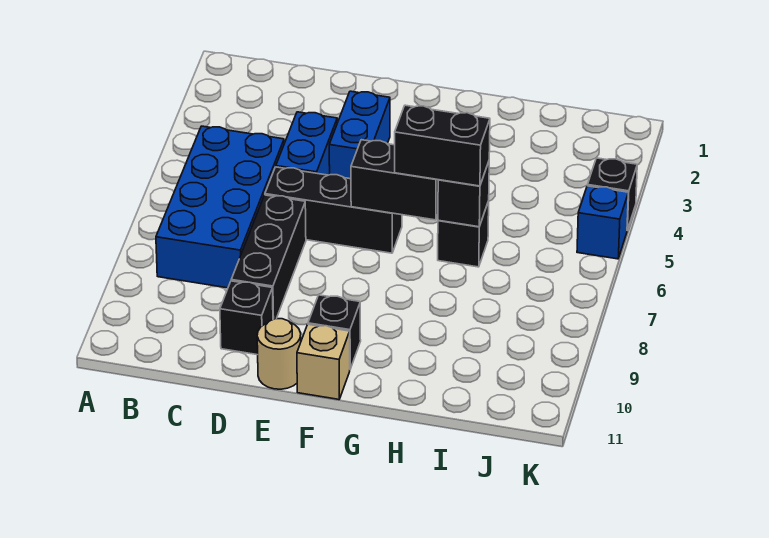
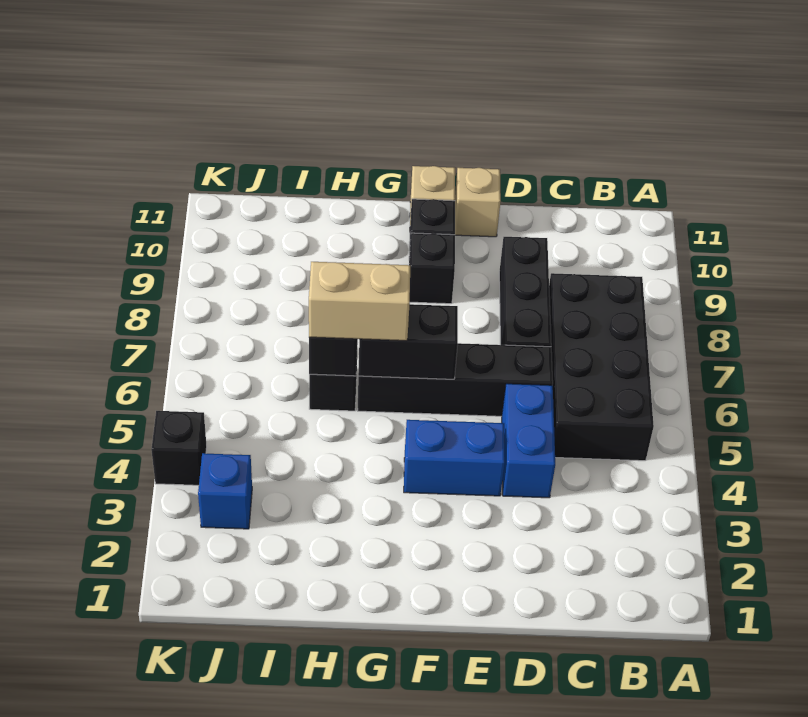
blue 2x4 brick [156,126,284,288] -> black 2x4 brick [549,273,654,461]
black 1x3 brick [265,167,402,253] -> black 1x4 brick [357,343,553,416]
black 1x1 brick [220,281,273,355] -> black 1x1 brick moved to [409,233,455,304]
blue 1x2 brick [329,91,390,179] -> blue 1x2 brick turned to [404,420,505,496]
tan 1x1 round brick [257,319,301,389] -> tan 1x1 brick [455,168,501,237]
black 1x2 brick [395,105,490,186] -> tan 1x2 brick [309,262,410,341]
blue 1x1 brick [577,186,628,259] -> blue 1x1 brick moved to [198,453,252,529]

